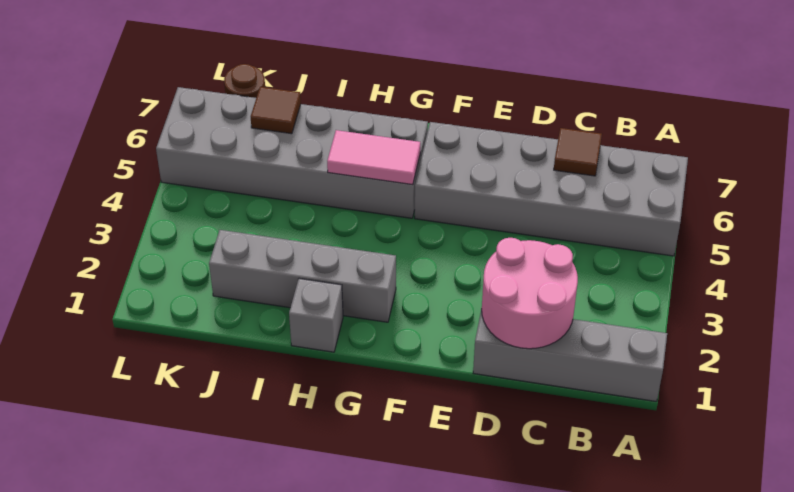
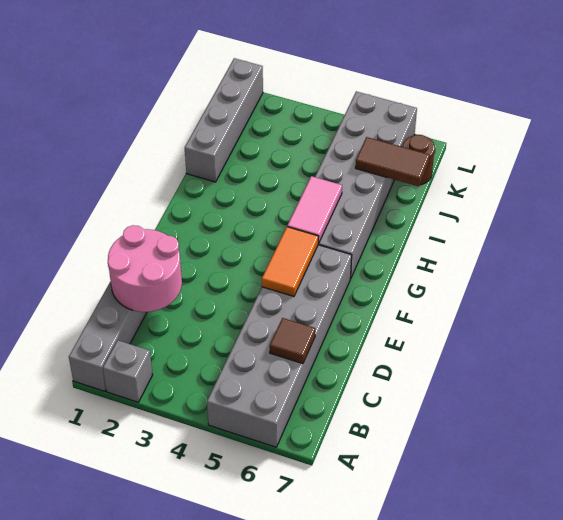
none -> orange 1x2 tile [262,227,319,296]
grey 1x4 brick [209,230,396,322] -> grey 1x4 brick moved to [185,58,263,182]
grey 1x1 brick [289,278,343,352] -> grey 1x1 brick moved to [103,340,153,402]
brown 1x1 tile [251,87,301,134] -> brown 1x2 tile [355,137,430,186]

